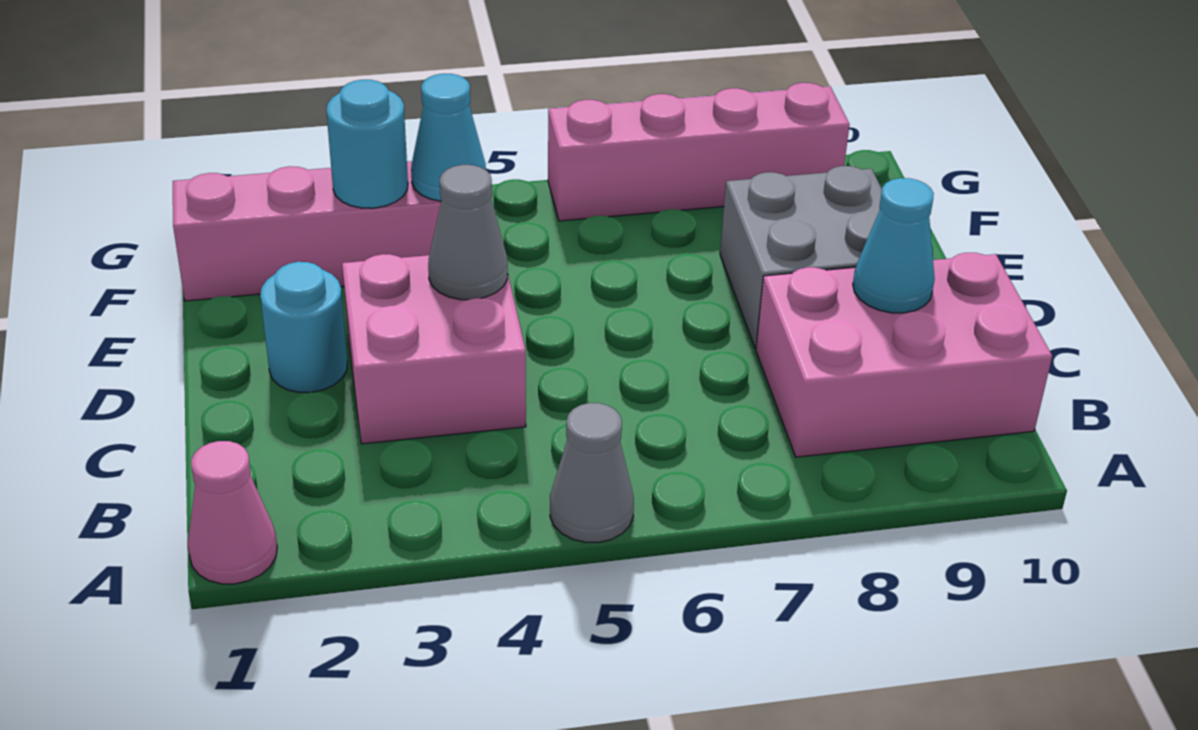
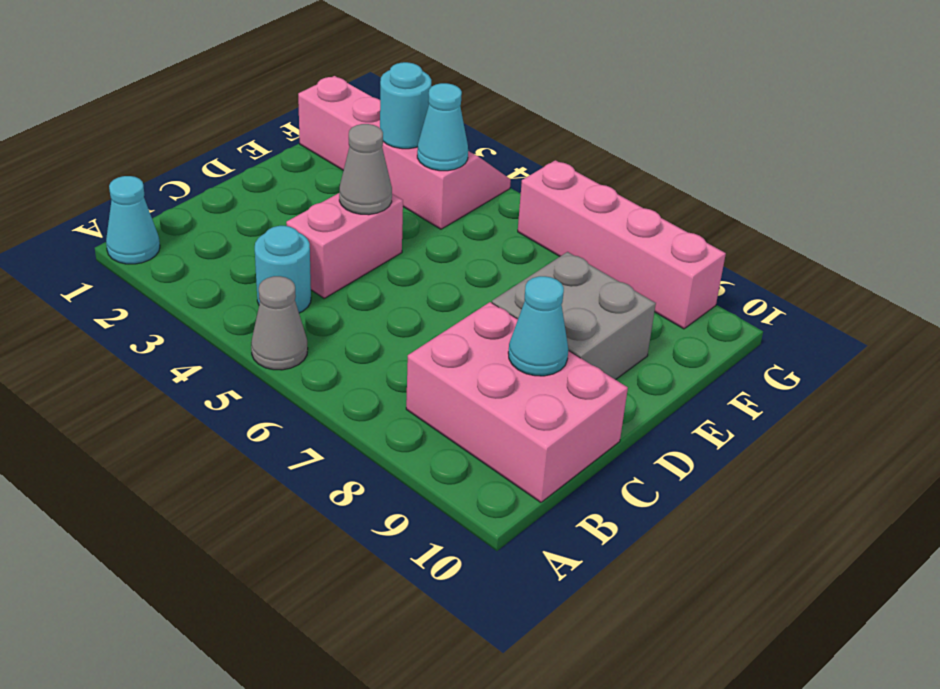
pink 1x1 cone [188,441,277,584] -> cyan 1x1 cone [106,176,160,264]
pink 2x2 brick [342,254,526,444] -> pink 1x2 brick [286,193,403,298]
cyan 1x1 round brick [260,262,347,392] -> cyan 1x1 round brick moved to [255,226,311,313]

